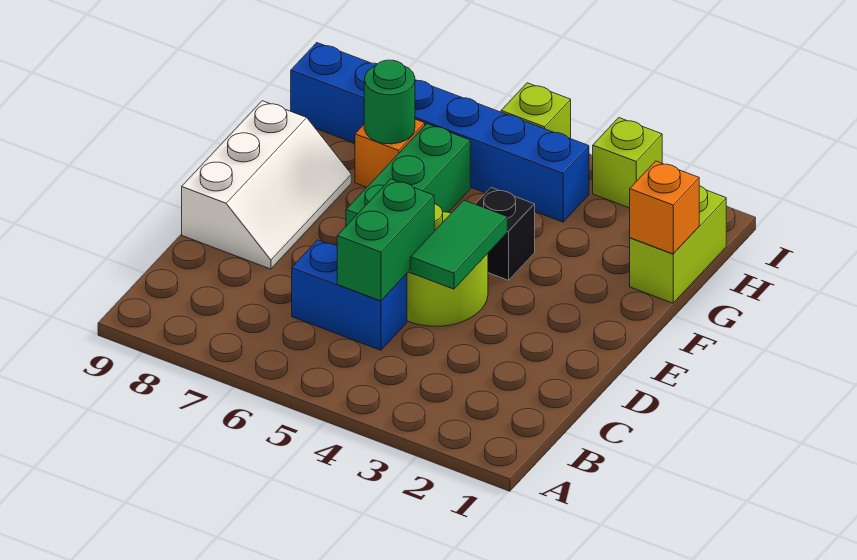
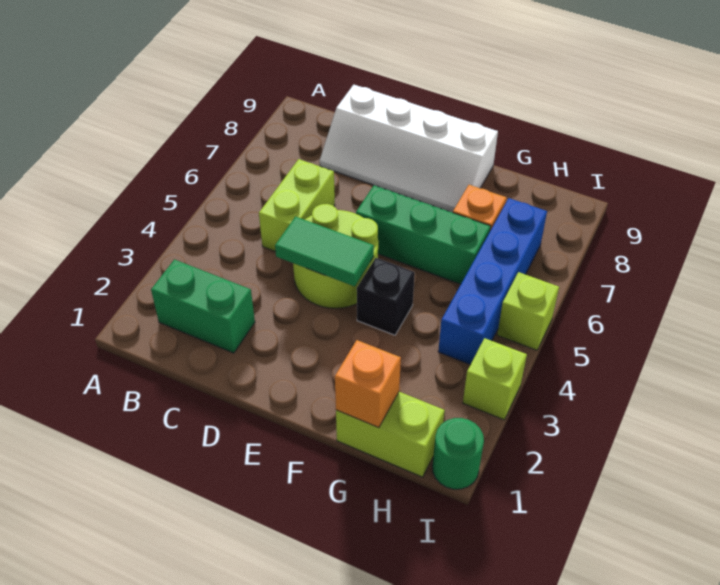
blue 1x2 brick [292,240,407,350] -> lime 1x2 brick [259,159,335,252]
green 1x2 brick [337,179,434,301] -> green 1x2 brick moved to [151,259,255,353]
white 2x3 slope [182,101,351,269] -> white 2x4 slope [320,85,498,213]
green 1x1 round brick [364,60,415,144] -> green 1x1 round brick moved to [432,418,484,489]
blue 1x6 brick [291,43,589,222] -> blue 1x4 brick [438,198,547,365]

